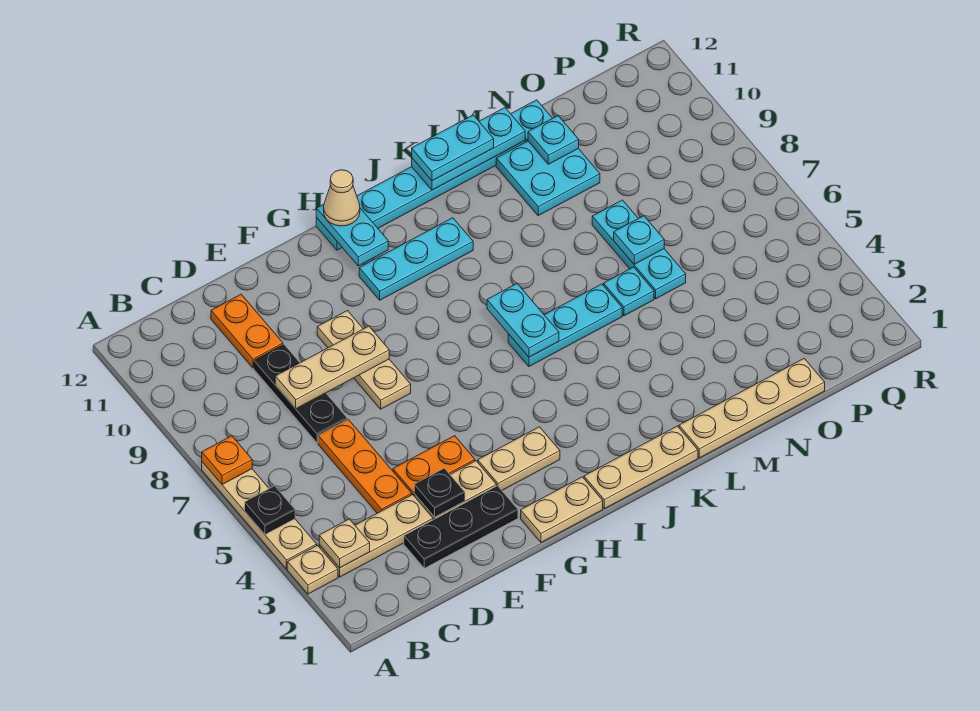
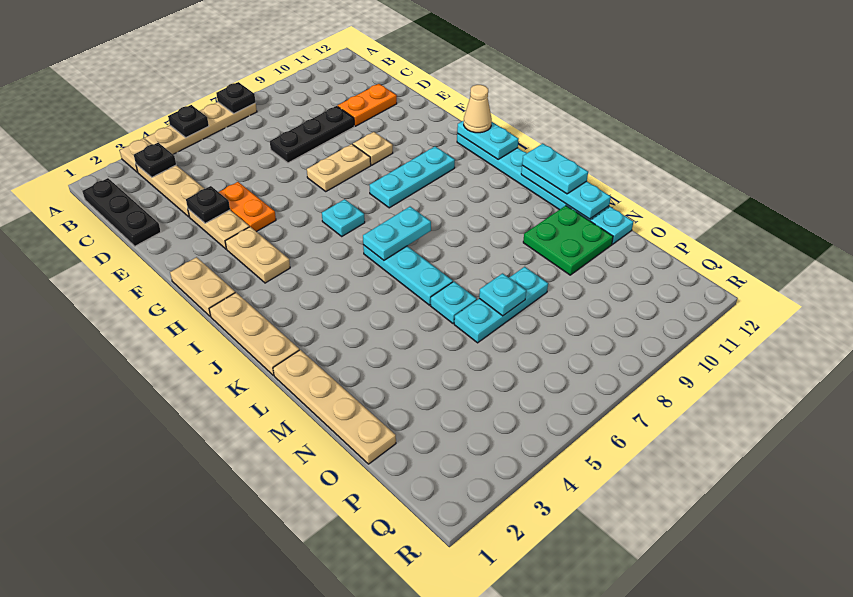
orange 1x1 plate [202,436,252,485] -> black 1x1 plate [216,82,256,114]
tan 1x1 plate [319,519,370,568] -> black 1x1 plate [134,143,176,177]
black 1x3 plate [404,486,518,568] -> black 1x3 plate moved to [82,178,161,246]
orange 1x3 plate [318,419,412,513] -> none
tan 1x3 plate [275,326,389,409] -> none
cyan 1x3 plate [359,218,473,300] -> cyan 1x3 plate turned to [370,146,455,208]
cyan 1x2 plate [316,204,388,266] -> cyan 1x2 plate turned to [457,121,519,159]
cyan 2x2 plate [496,141,600,216] -> green 2x2 plate [523,206,613,275]
cyan 1x1 plate [528,116,579,164] -> cyan 1x1 plate moved to [322,199,365,236]

